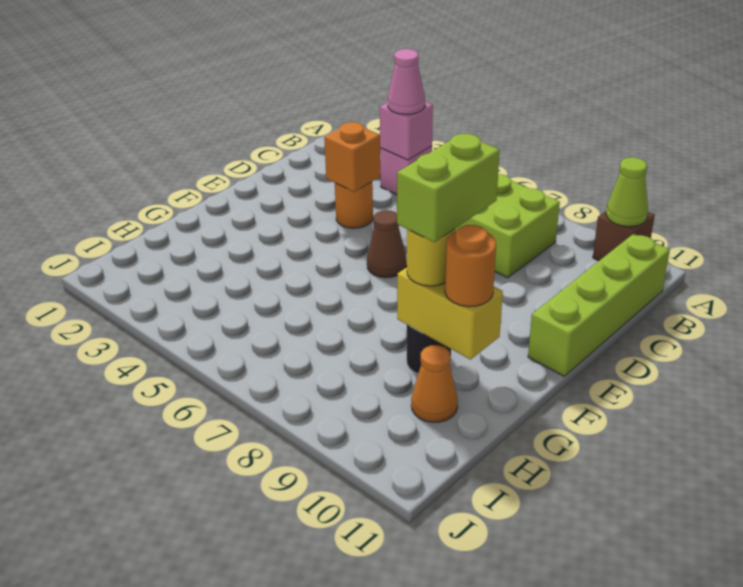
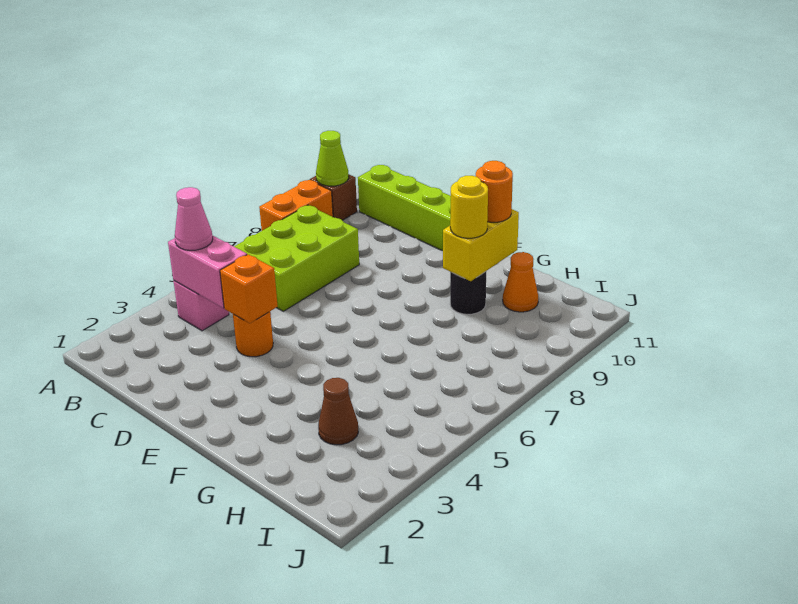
none -> orange 1x2 brick [259,180,333,231]
pink 1x1 brick [380,102,433,160] -> pink 1x2 brick [168,235,247,308]
brown 1x1 cone [367,210,407,278] -> brown 1x1 cone moved to [318,378,358,445]
lime 1x2 brick [397,134,500,242] -> none

